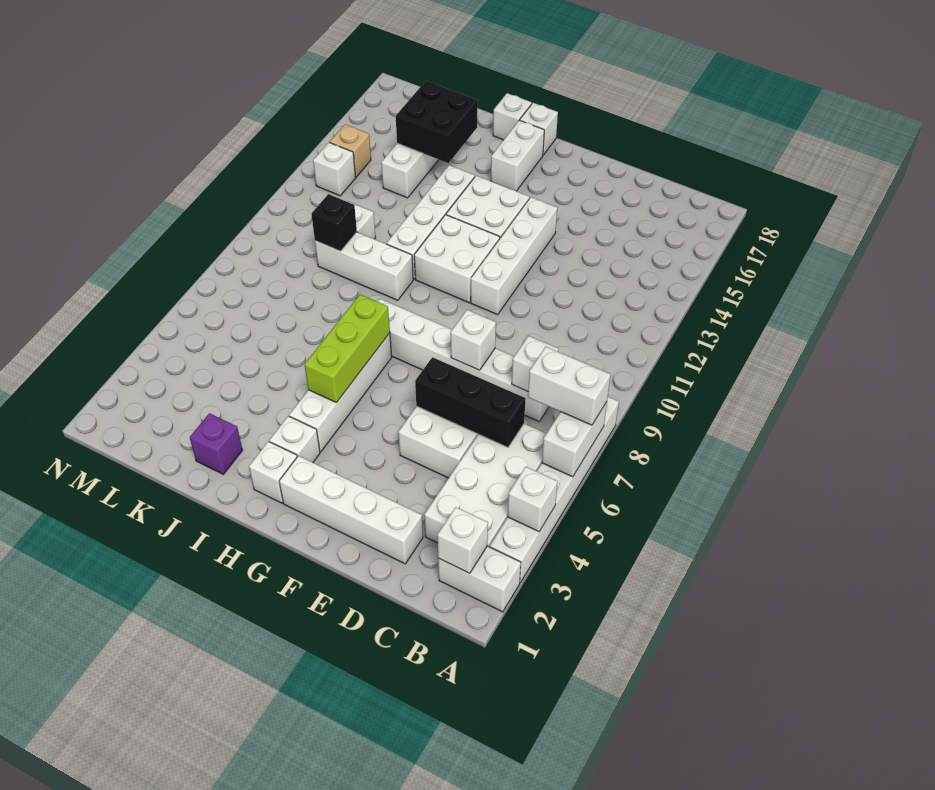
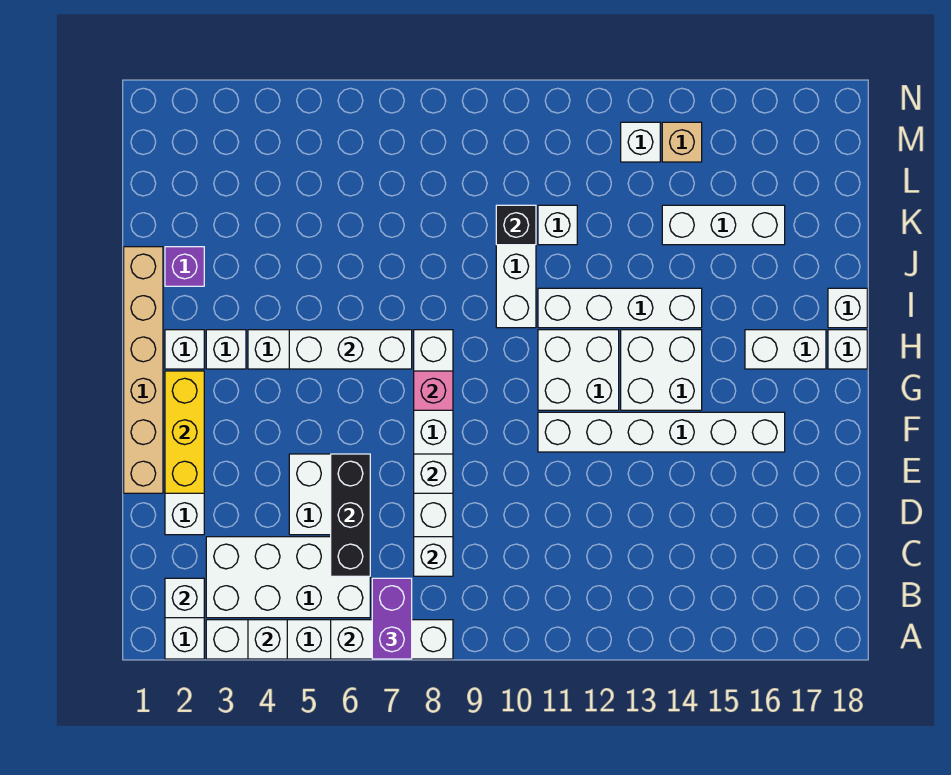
white 1x2 brick [528,347,611,425] -> purple 1x2 brick [372,578,412,659]
none -> tan 1x6 brick [124,247,163,493]
none -> yellow 1x3 brick [165,371,204,493]
white 1x4 brick [471,197,557,315] -> white 1x6 brick [538,412,785,452]
none -> pink 1x1 brick [414,371,453,410]
lime 1x3 brick [304,294,390,403] -> white 1x3 brick [289,330,412,369]
black 2x2 brick [396,81,478,163] -> none

